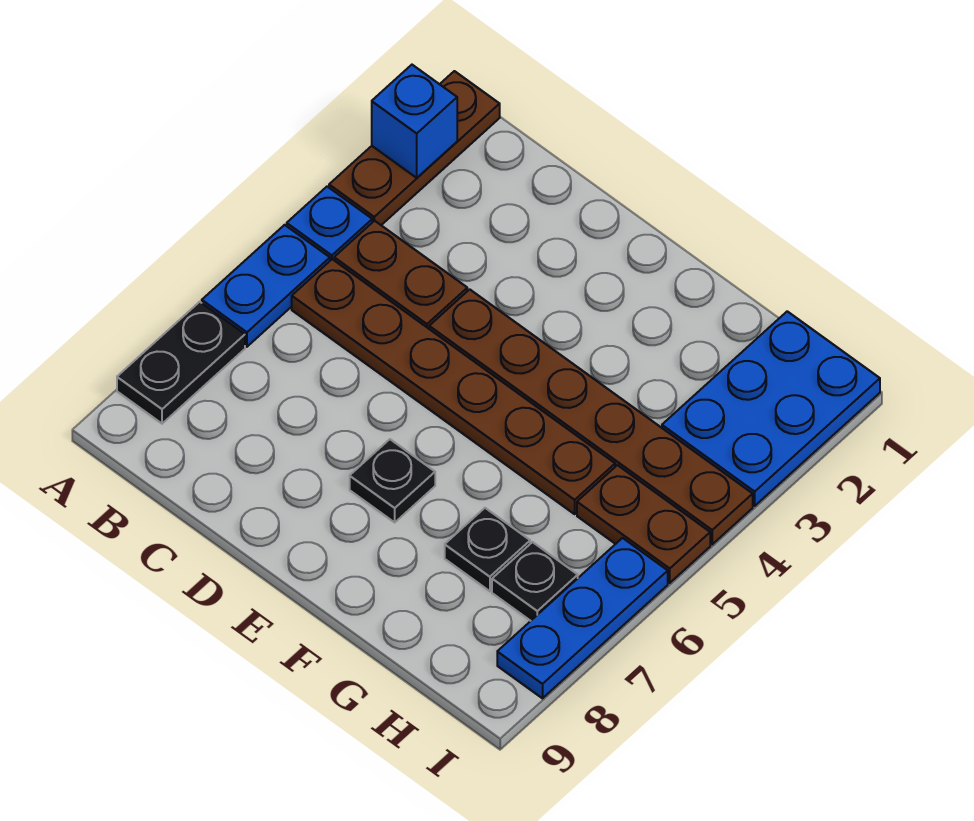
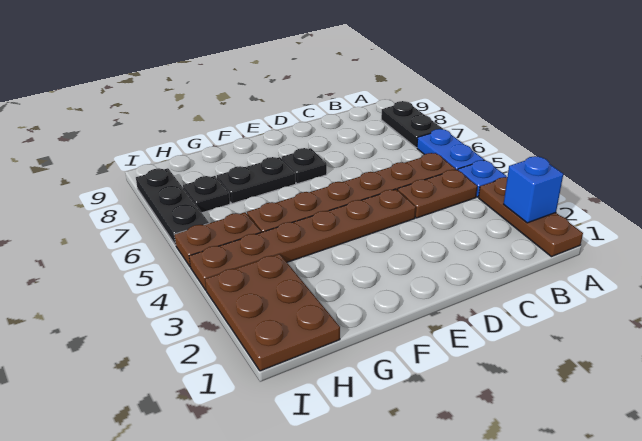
black 1x1 plate [445,508,530,591] -> black 1x2 plate [217,157,296,204]
blue 2x3 plate [662,311,880,506] -> brown 2x3 plate [205,254,340,371]
blue 1x3 plate [497,538,668,698] -> black 1x3 plate [136,168,209,245]

